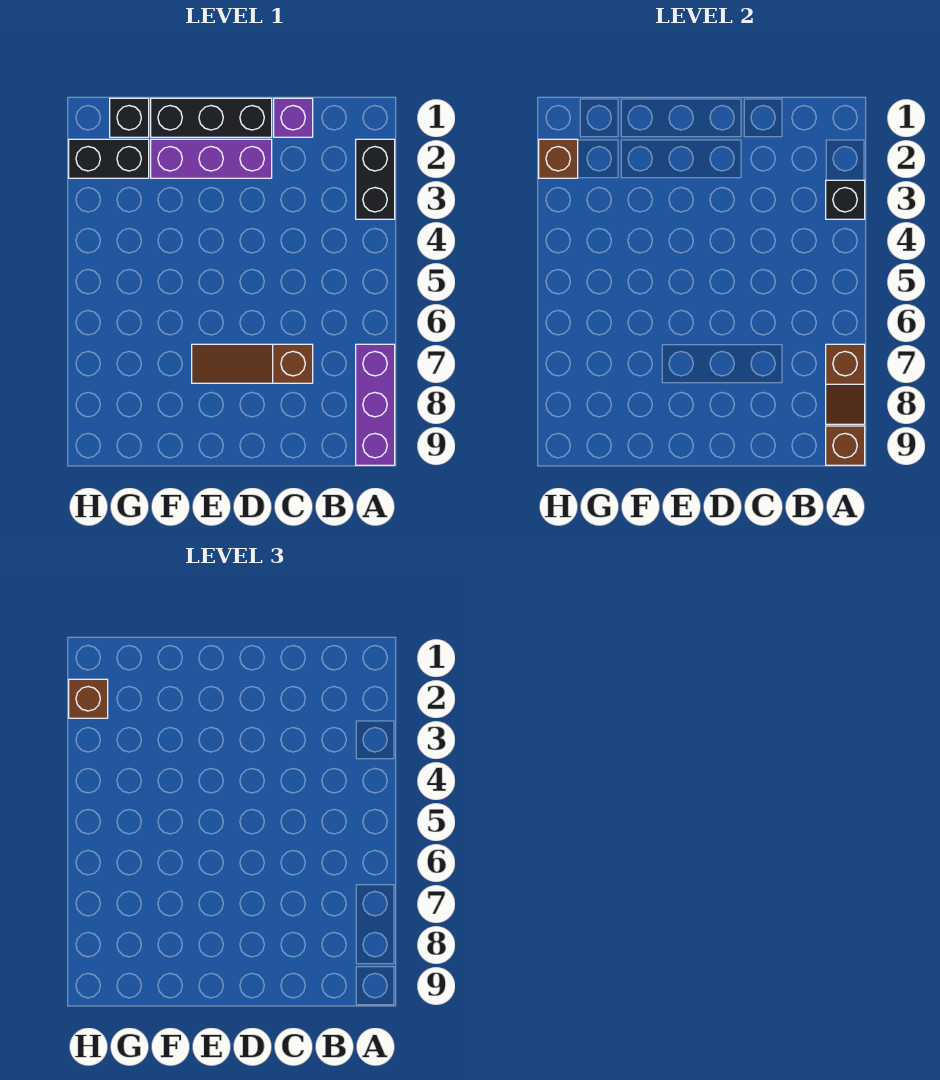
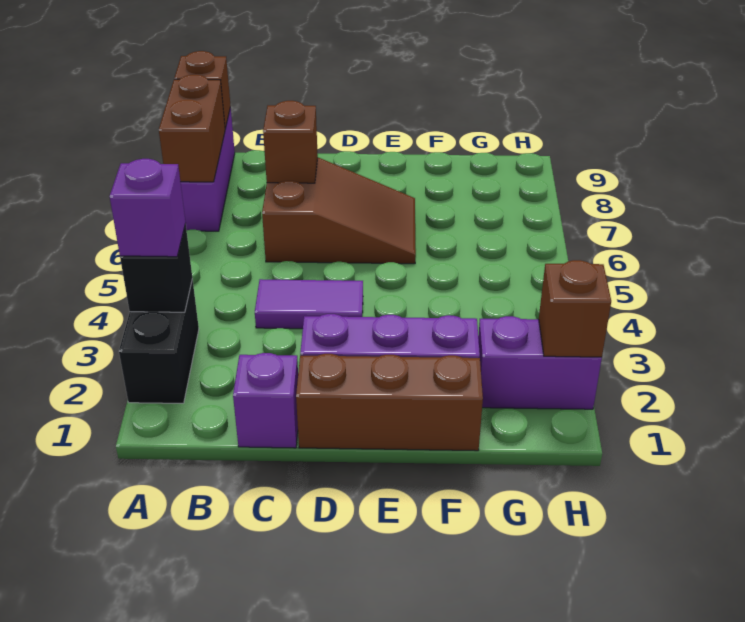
none -> purple 1x1 brick [110,159,186,257]
brown 1x2 slope [826,344,865,424] -> brown 1x2 brick [159,75,225,182]
none -> purple 1x2 tile [255,279,363,329]
brown 1x3 slope [192,344,313,383] -> brown 2x3 slope [262,158,416,264]
black 1x3 brick [151,98,272,137] -> brown 1x3 brick [296,354,483,451]
black 1x1 brick [110,98,149,137] -> none
black 1x2 brick [69,139,149,178] -> purple 1x2 brick [478,316,602,409]
brown 1x1 brick [69,679,108,718] -> brown 1x1 brick moved to [263,101,318,183]

